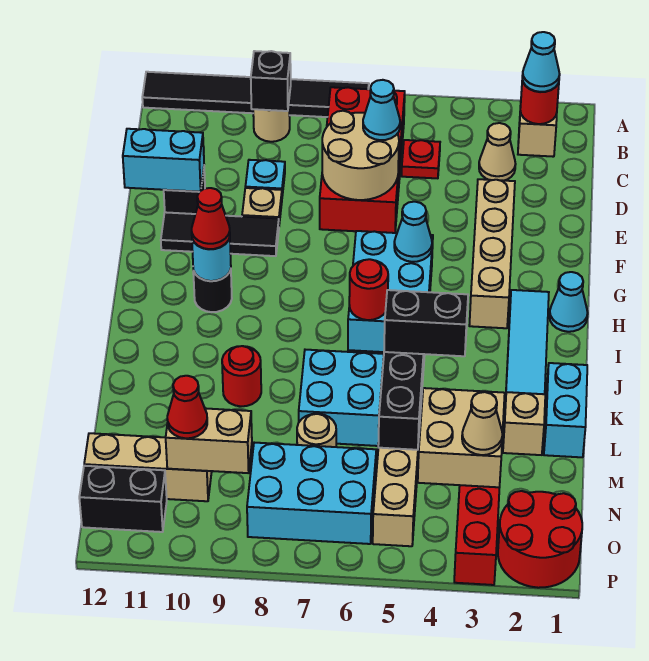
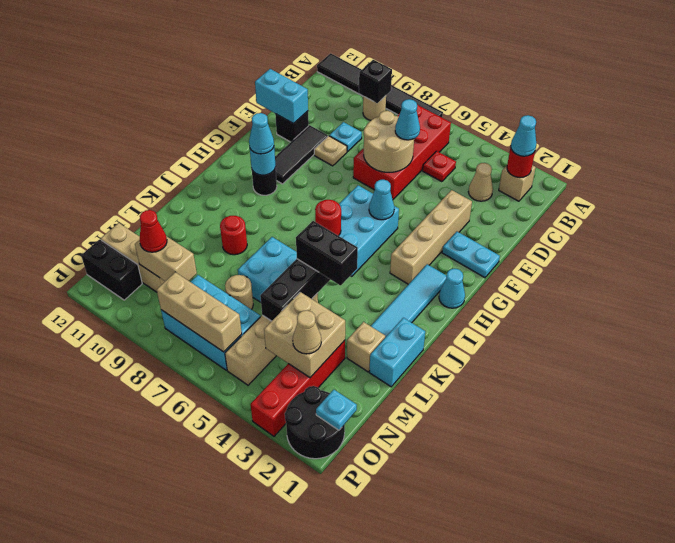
none -> cyan 1x2 plate [442,232,500,278]
black 1x3 tile [161,212,279,256] -> black 1x3 tile turned to [275,125,328,184]
red 1x1 cone [192,188,230,249] -> cyan 1x1 cone [249,113,274,154]
red 2x2 round brick [498,491,582,588] -> black 2x2 round brick [285,386,345,459]
none -> cyan 1x1 plate [316,390,357,430]
none -> tan 1x3 brick [157,272,242,352]

